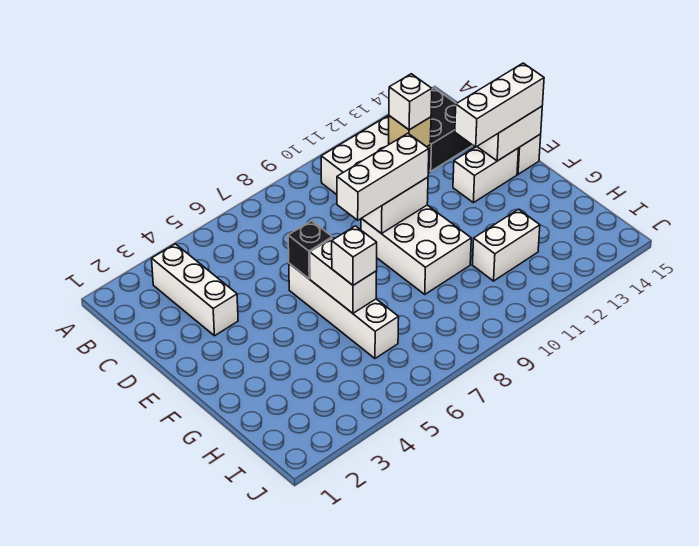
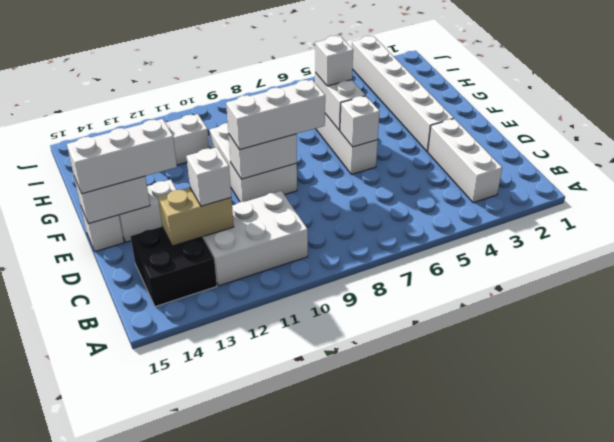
tan 1x1 brick [389,116,431,147] -> tan 1x2 brick [158,187,234,246]
none -> white 1x6 brick [352,36,454,152]
black 1x1 brick [288,221,332,279] -> white 1x1 brick [340,96,380,147]

